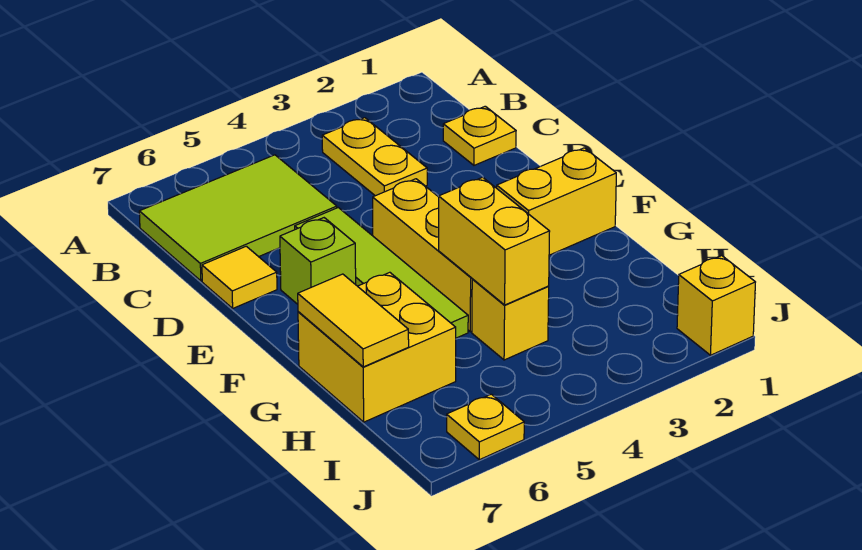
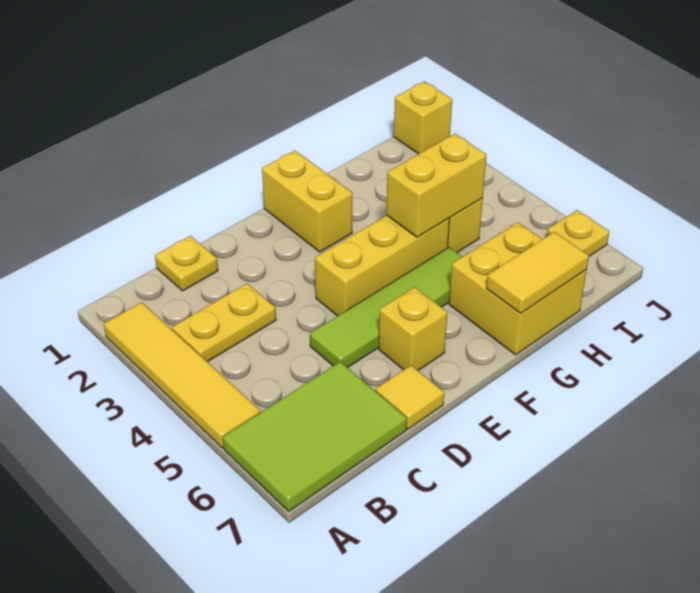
none -> yellow 1x4 tile [104,302,260,448]
lime 2x3 tile [139,155,337,281] -> lime 2x3 tile turned to [223,362,407,511]
lime 1x1 brick [280,218,356,304] -> yellow 1x1 brick [379,287,447,370]

